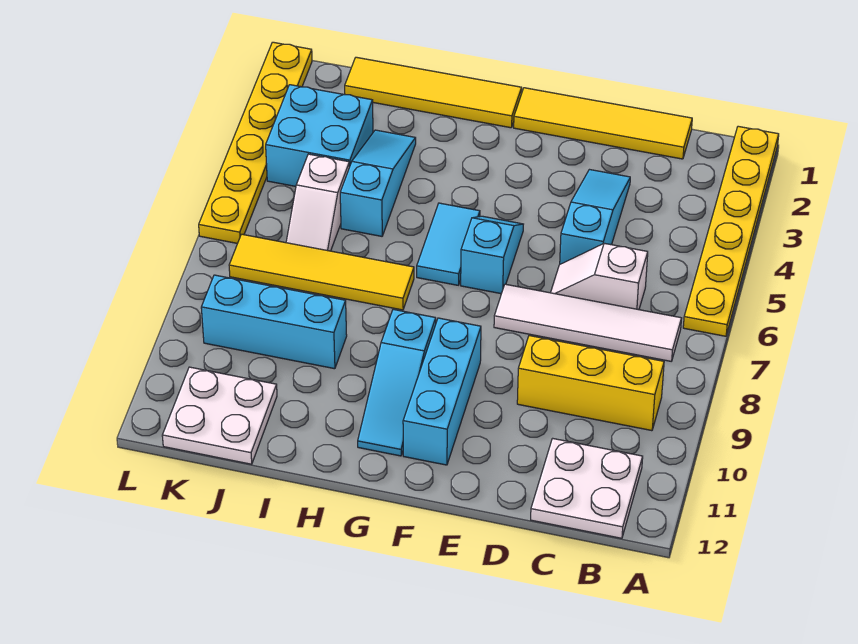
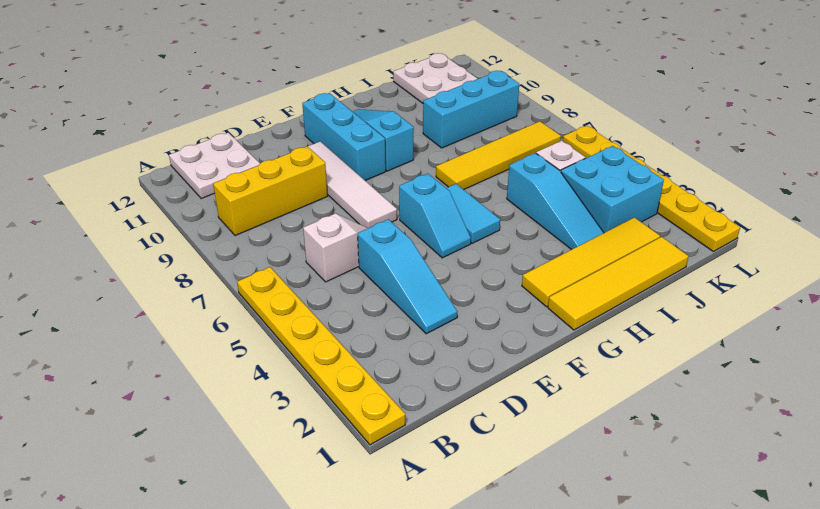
white 1x4 tile [494,284,682,361] -> white 1x4 tile turned to [308,141,397,228]
yellow 1x4 tile [514,88,692,159] -> yellow 1x4 tile moved to [522,217,660,307]

